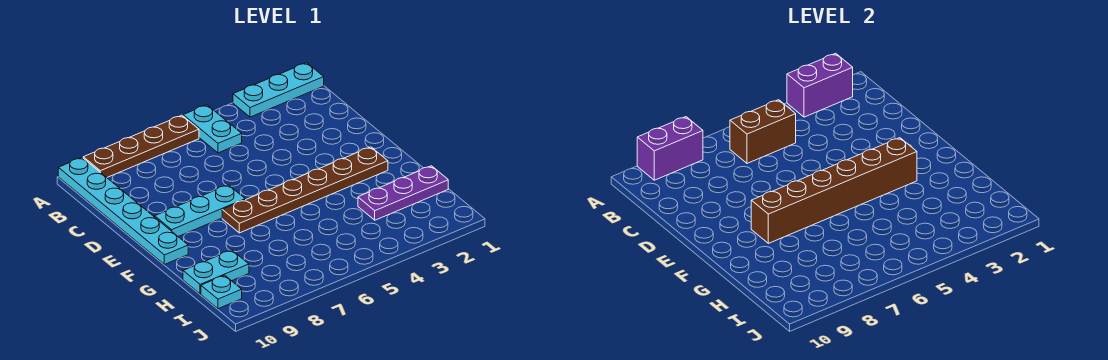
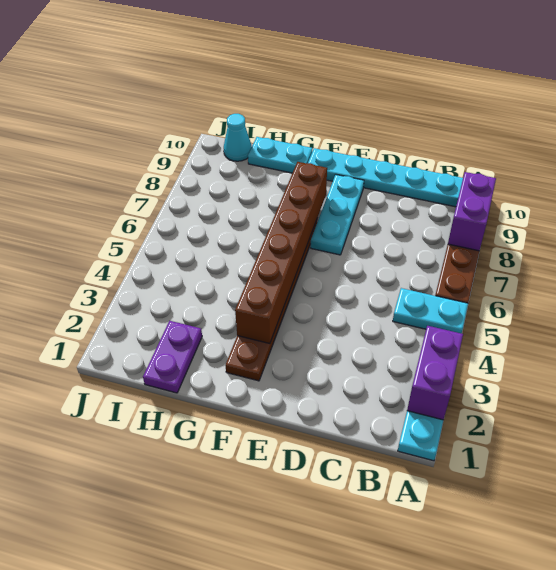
brown 1x2 brick [730,100,796,163] -> none
purple 1x3 plate [358,166,448,220] -> purple 1x2 plate [143,321,202,393]
cyan 1x2 plate [183,250,249,294] -> cyan 1x2 plate turned to [248,137,312,173]
cyan 1x1 plate [201,275,242,309] -> cyan 1x1 cone [224,114,252,161]

